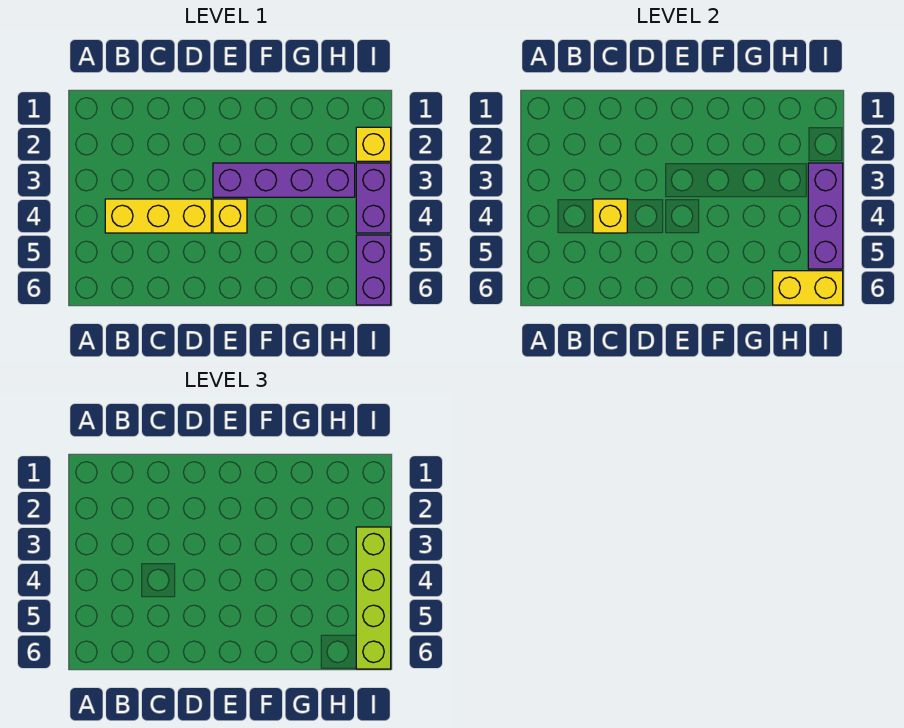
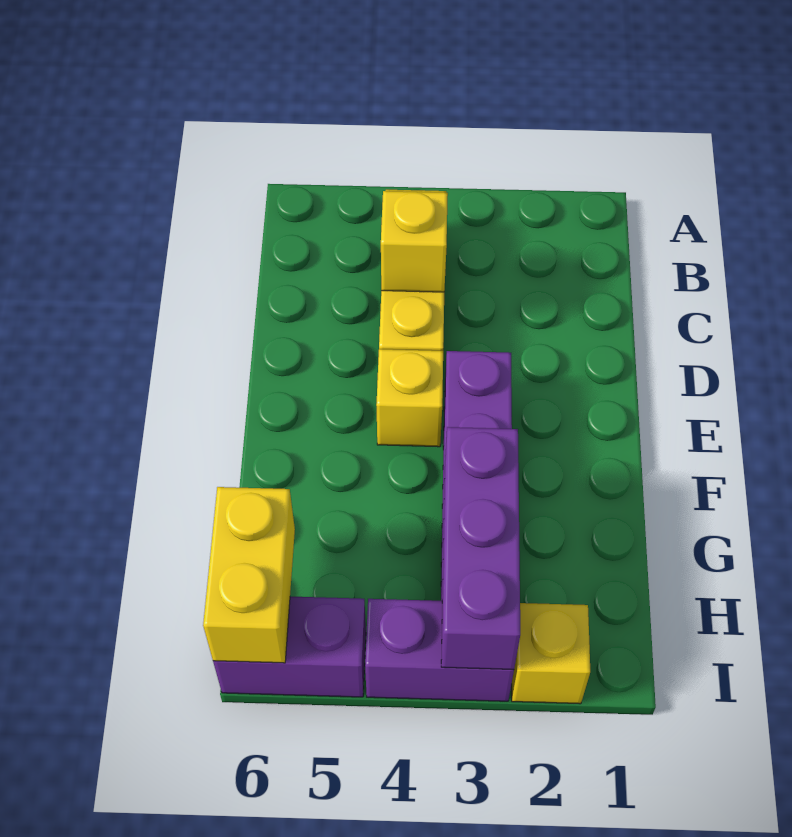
purple 1x3 brick [808,163,843,269] -> purple 1x3 brick turned to [441,427,520,669]
lime 1x4 brick [356,527,391,669] -> none

